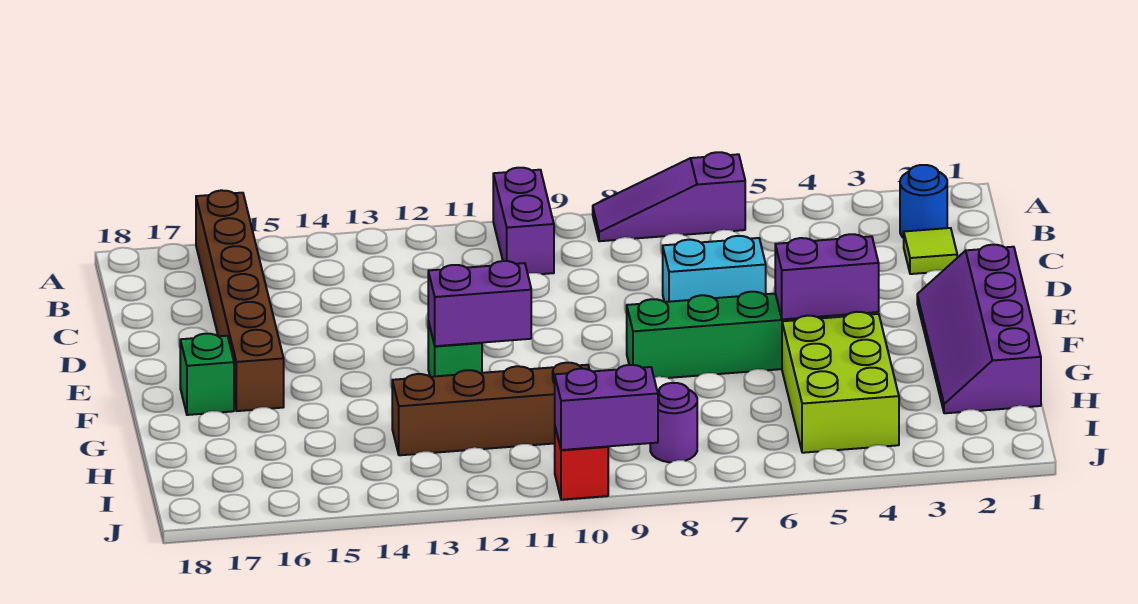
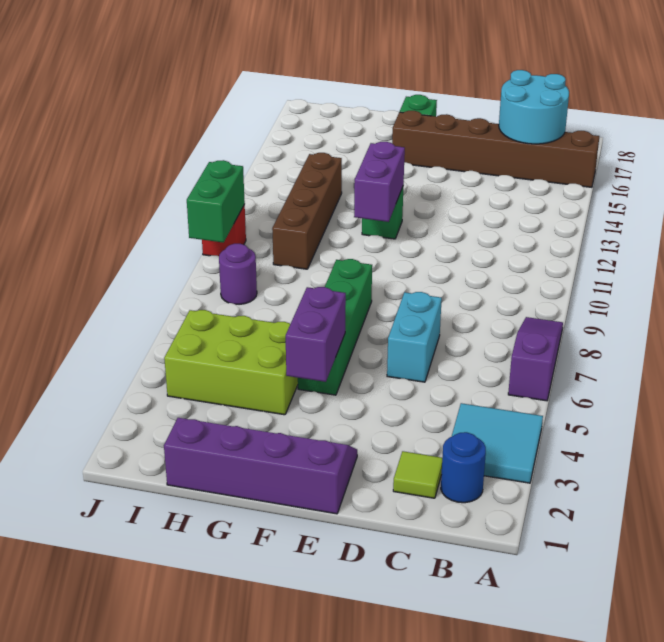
none -> cyan 2x2 tile [452,403,543,483]
purple 1x2 brick [493,168,554,274] -> none
none -> cyan 2x2 round brick [499,70,569,144]
purple 1x2 brick [555,365,658,450] -> green 1x2 brick [187,160,245,243]

